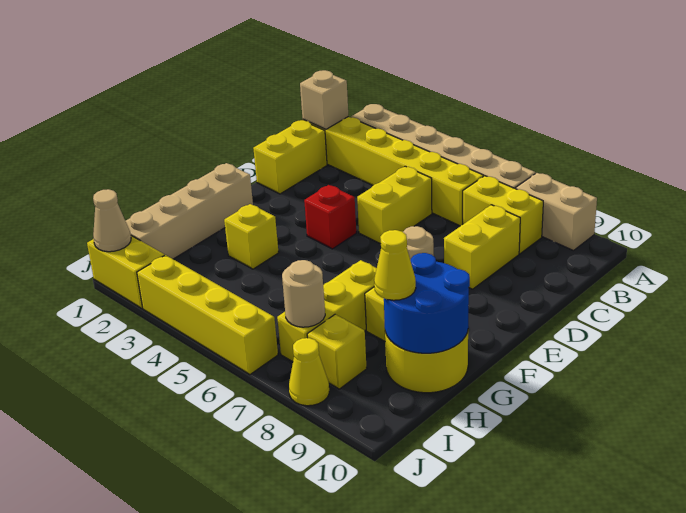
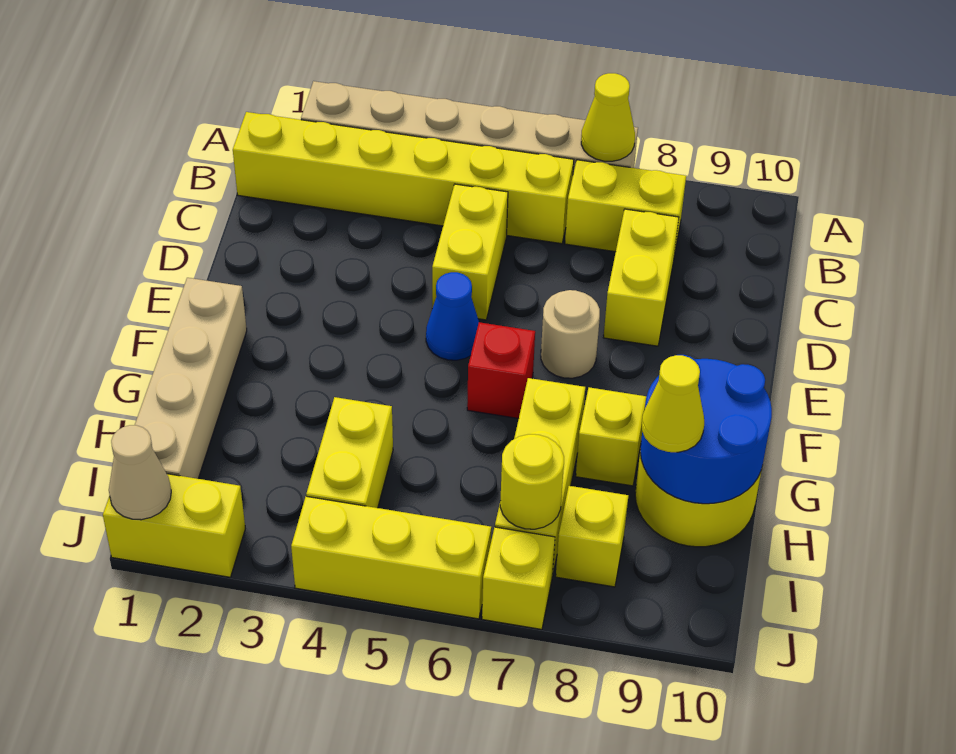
tan 1x2 brick [516,173,597,251] -> none
tan 1x1 brick [300,70,348,129] -> none
yellow 1x2 brick [253,120,327,194] -> yellow 1x2 brick moved to [306,397,393,508]
red 1x1 brick [304,185,356,249] -> red 1x1 brick moved to [467,322,535,419]
none -> blue 1x1 cone [426,272,479,360]
yellow 1x1 brick [224,204,279,269] -> yellow 1x1 brick moved to [482,527,555,629]
tan 1x1 round brick [282,260,325,327] -> yellow 1x1 round brick [500,434,564,529]
yellow 1x4 brick [137,255,278,375] -> yellow 1x3 brick [291,496,491,619]
yellow 1x1 cone [289,338,329,406] -> yellow 1x1 cone moved to [581,73,635,161]

